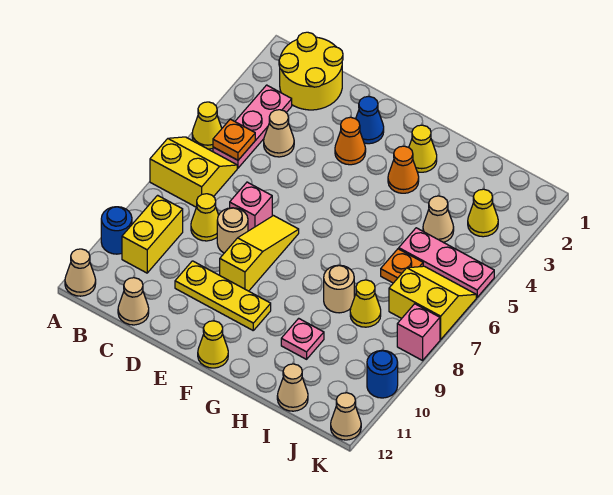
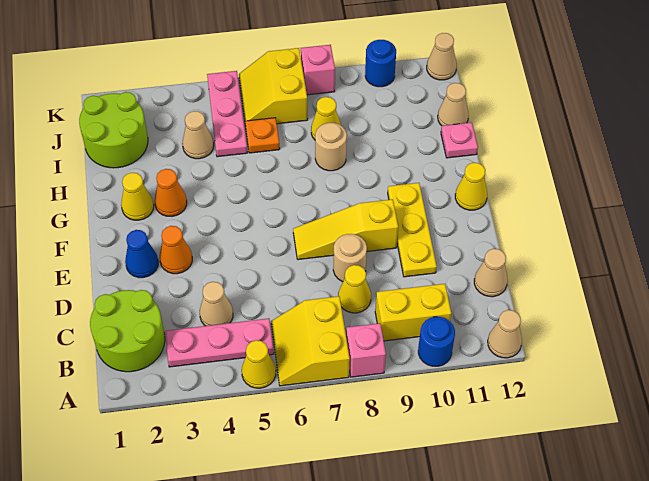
yellow 2x2 round brick [279,32,343,110] -> lime 2x2 round brick [90,290,165,372]
orange 1x1 plate [213,119,255,160] -> none
pink 1x1 brick [230,182,272,231] -> pink 1x1 brick moved to [346,323,386,377]
pink 1x1 plate [281,318,324,359] -> pink 1x1 plate moved to [441,122,478,158]
none -> lime 2x2 round brick [79,92,148,168]
yellow 1x1 cone [468,189,498,237] -> none

